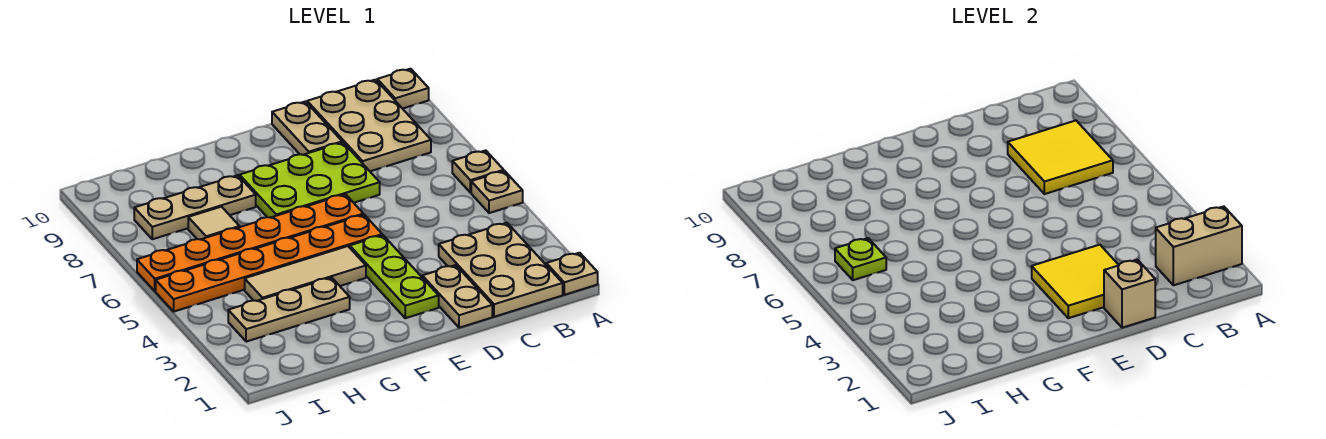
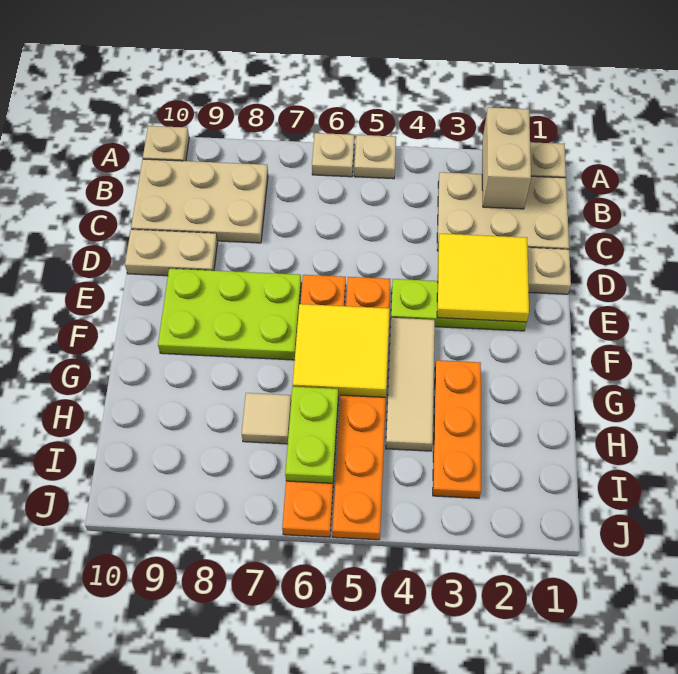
yellow 2x2 tile [1008,121,1113,194] -> yellow 2x2 tile moved to [293,304,390,397]
tan 1x1 brick [1104,260,1155,328] -> none
lime 2x3 plate [240,142,380,218] -> lime 2x3 plate turned to [158,268,301,360]
tan 1x3 plate [228,277,350,342] -> orange 1x3 plate [433,360,481,498]
tan 1x3 plate [134,175,256,239] -> none
lime 1x1 plate [835,238,886,280] -> lime 1x2 plate [285,387,338,483]

